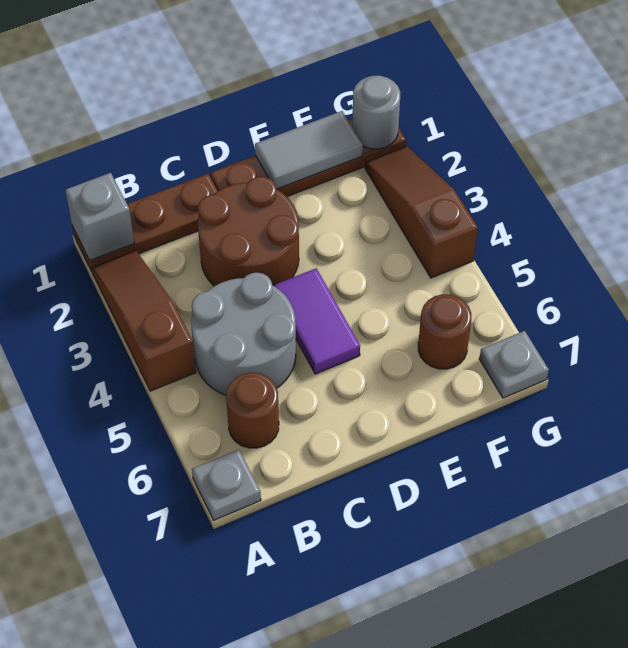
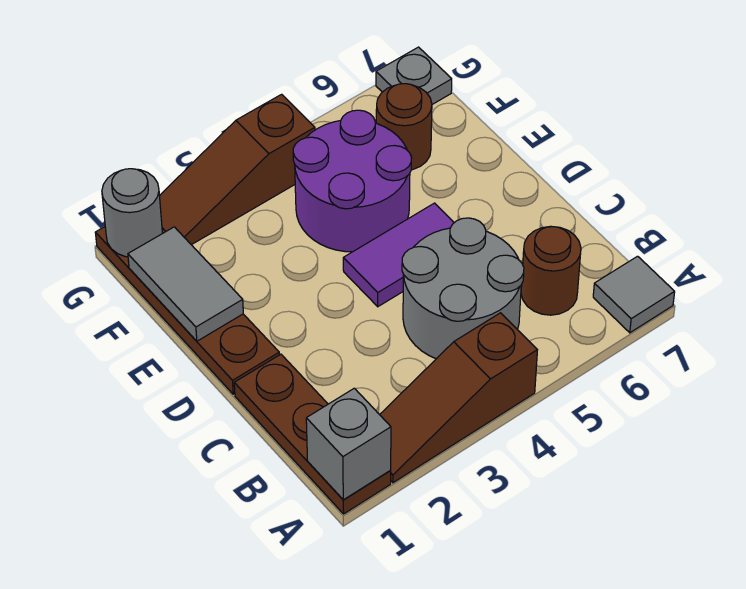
grey 1x1 plate [192,449,261,520] -> grey 1x1 tile [593,256,675,333]
brown 2x2 round brick [198,177,299,286] -> none
none -> purple 2x2 round brick [293,110,412,252]

